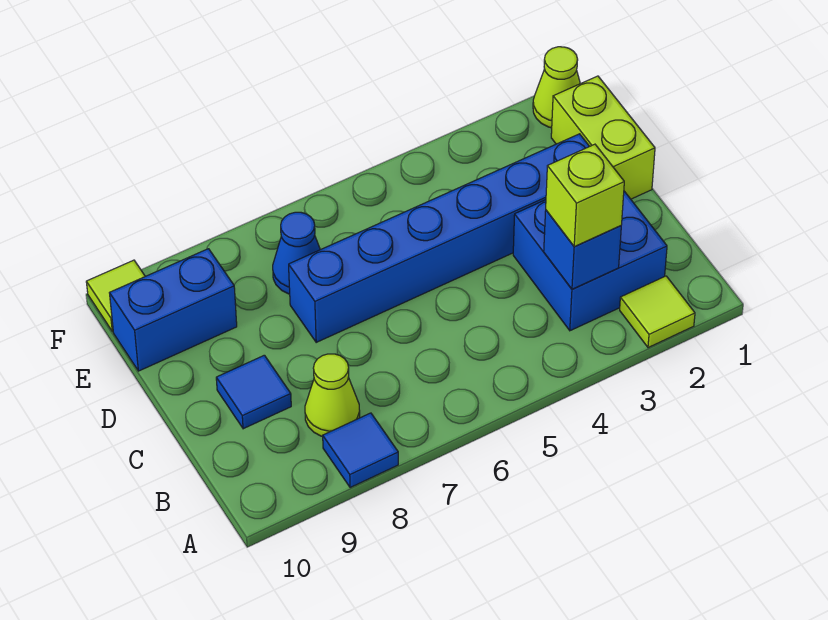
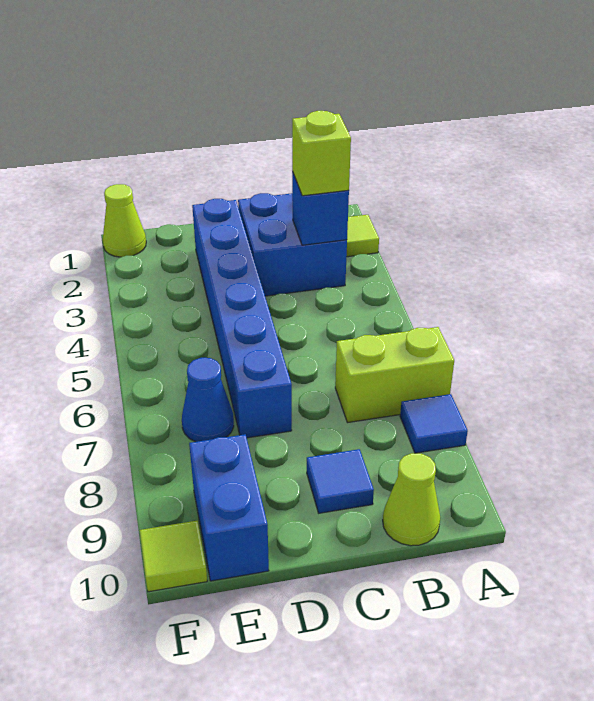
lime 1x1 cone [305,354,360,436] -> lime 1x1 cone moved to [383,453,440,546]
lime 1x2 brick [551,76,655,199] -> lime 1x2 brick moved to [335,327,454,423]

